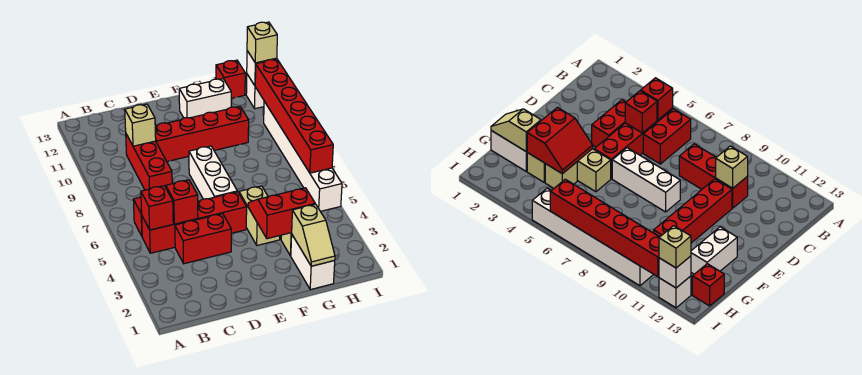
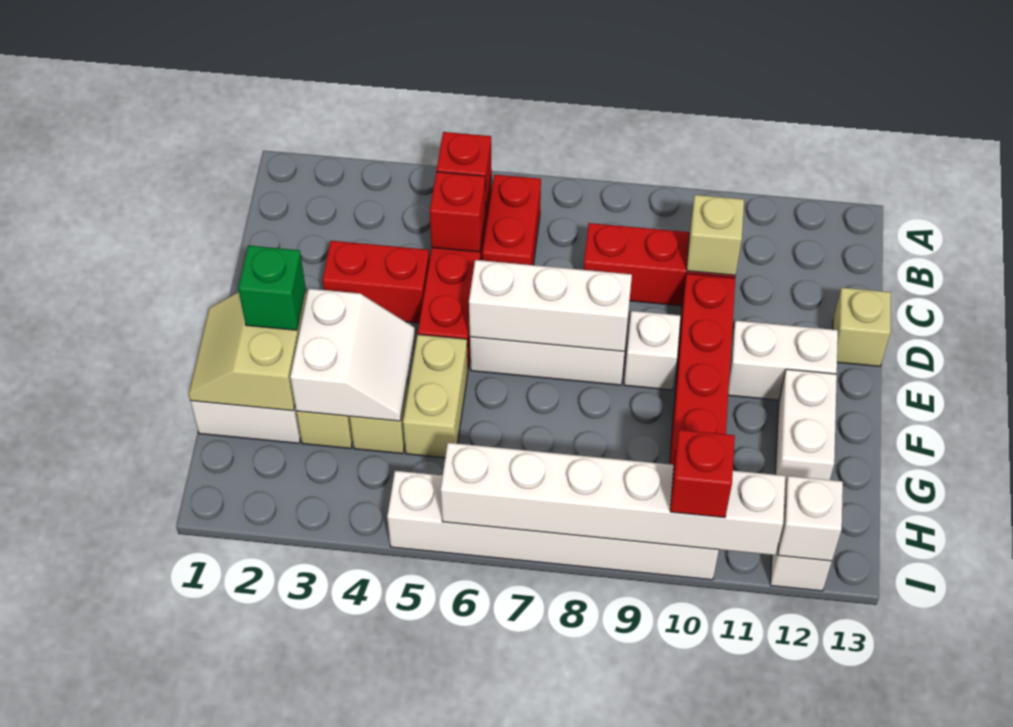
red 1x2 brick [175,214,231,264] -> red 1x2 brick turned to [323,241,430,323]
none -> white 1x3 brick [469,260,632,351]
none -> white 1x1 brick [624,311,681,390]
none -> white 1x2 brick [728,321,838,400]
none -> green 1x1 brick [238,246,306,330]
red 2x2 slope [248,188,315,239] -> white 2x2 slope [290,289,415,421]
tan 1x2 brick [239,186,280,245] -> tan 1x2 brick turned to [403,334,468,458]
tan 1x2 slope [292,204,335,266] -> tan 2x2 slope [189,289,307,411]
red 1x1 brick [216,60,245,98] -> red 1x1 brick moved to [670,430,735,518]
red 1x6 brick [255,59,333,173] -> white 1x6 brick [441,443,785,555]
tan 1x1 brick [247,22,277,63] -> tan 1x1 brick moved to [833,288,891,366]

